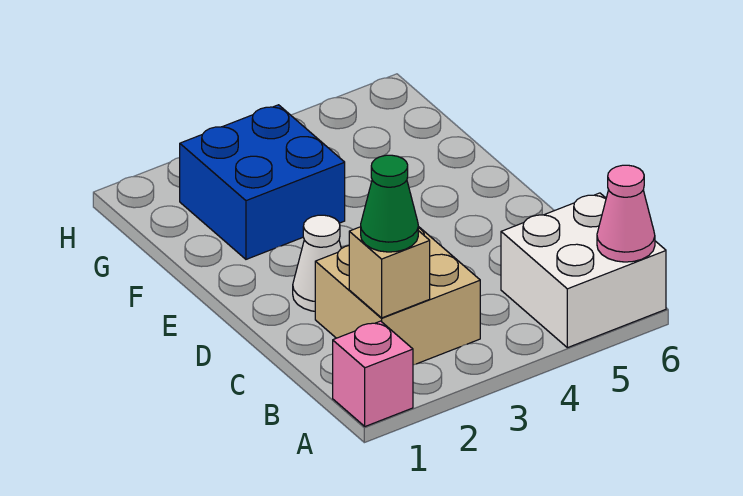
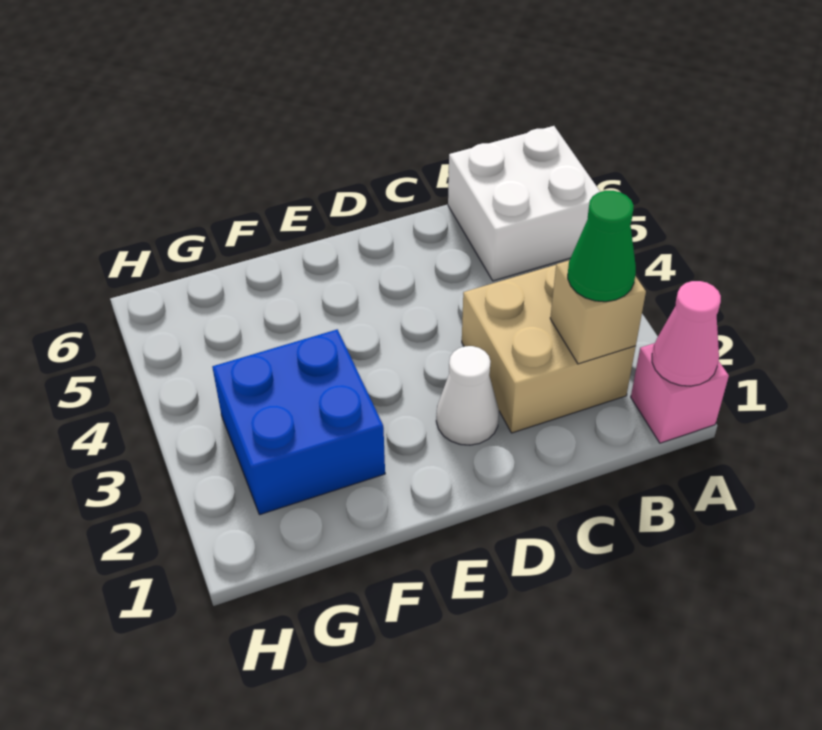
pink 1x1 cone [597,165,655,262] -> pink 1x1 cone moved to [652,281,721,386]

